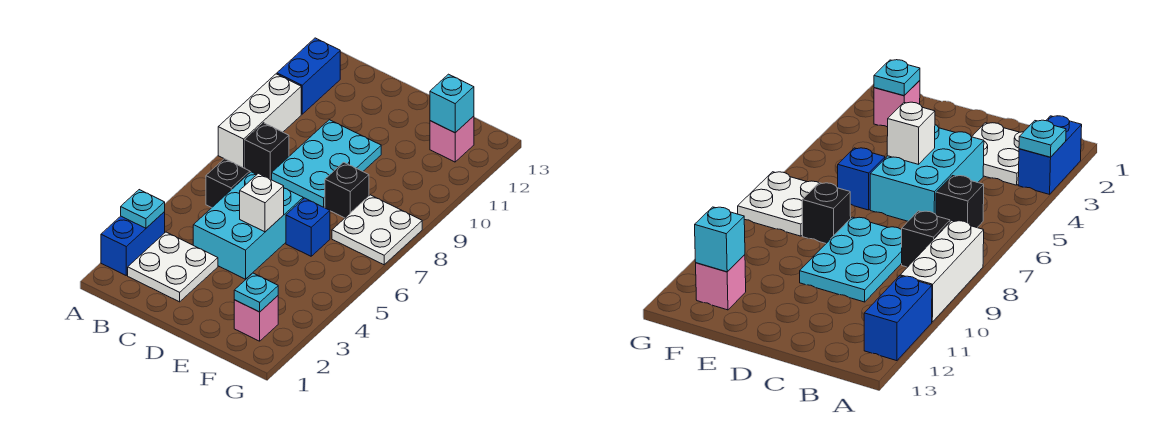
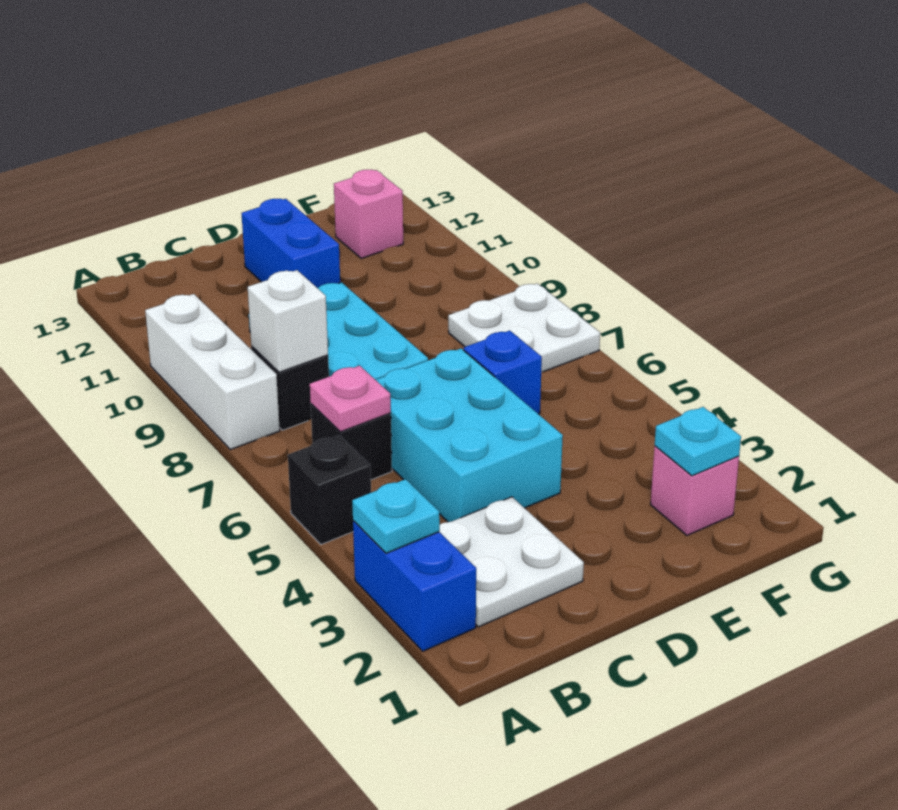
blue 1x2 brick [277,38,340,114] -> blue 1x2 brick moved to [242,199,340,288]
none -> pink 1x1 plate [310,366,391,432]
white 1x1 brick [240,173,284,232] -> white 1x1 brick moved to [248,270,328,372]
black 1x1 brick [325,162,369,218] -> black 1x1 brick moved to [288,435,371,544]
cyan 1x1 brick [430,74,474,133] -> none

